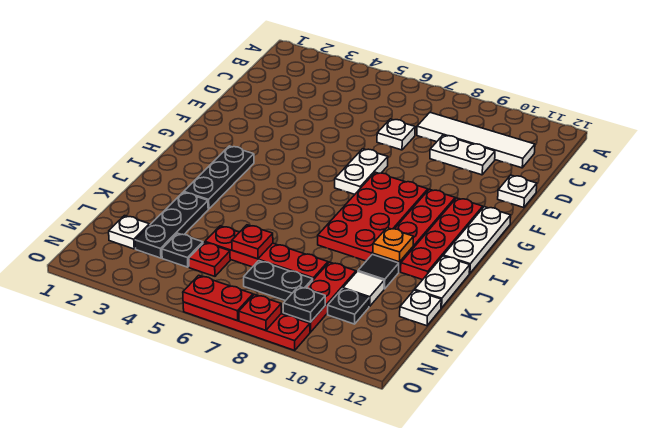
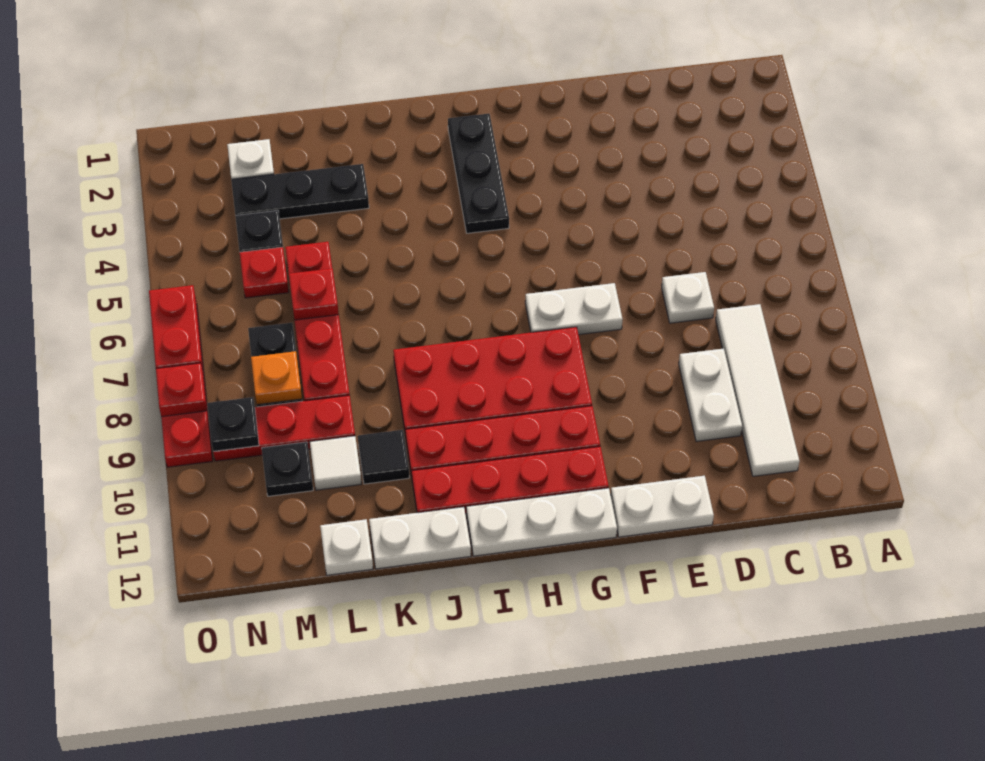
white 1x1 plate [498,175,537,208] -> white 1x2 plate [611,476,714,537]
black 1x3 plate [184,146,254,209] -> black 1x3 plate turned to [448,114,509,233]
orange 1x1 plate [373,228,413,262] -> orange 1x1 plate moved to [251,351,302,405]

